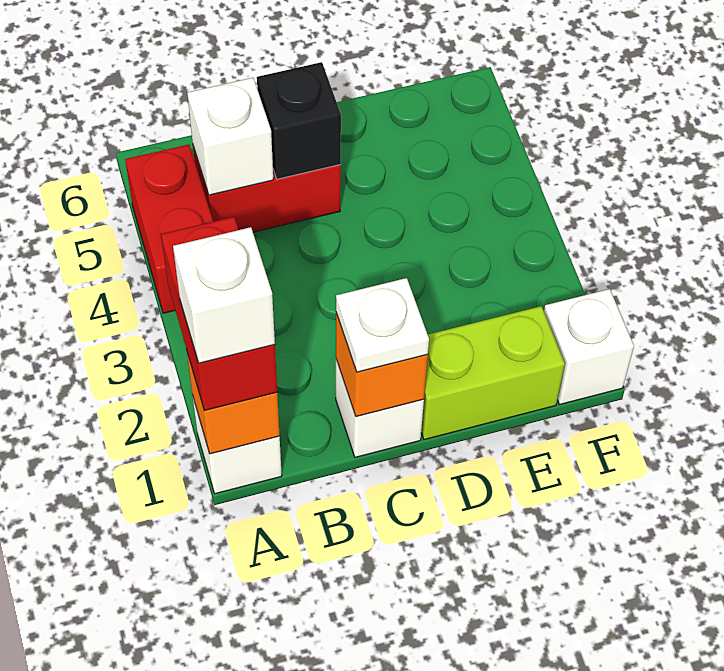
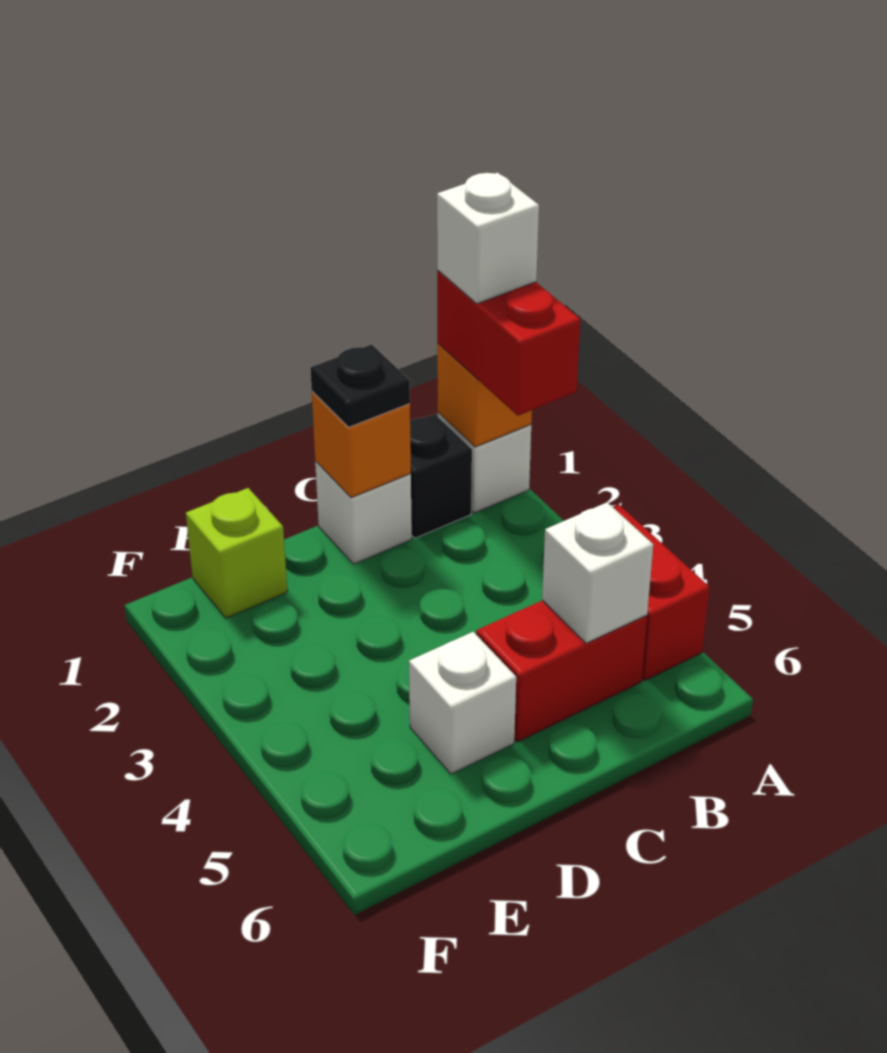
white 1x1 plate [336,278,429,372] -> black 1x1 plate [310,344,410,427]
black 1x1 brick [257,62,341,179] -> black 1x1 brick moved to [410,414,472,538]
lime 1x2 brick [421,306,565,440] -> lime 1x1 brick [186,488,287,618]
white 1x1 brick [544,289,634,405] -> white 1x1 brick moved to [409,632,516,774]

